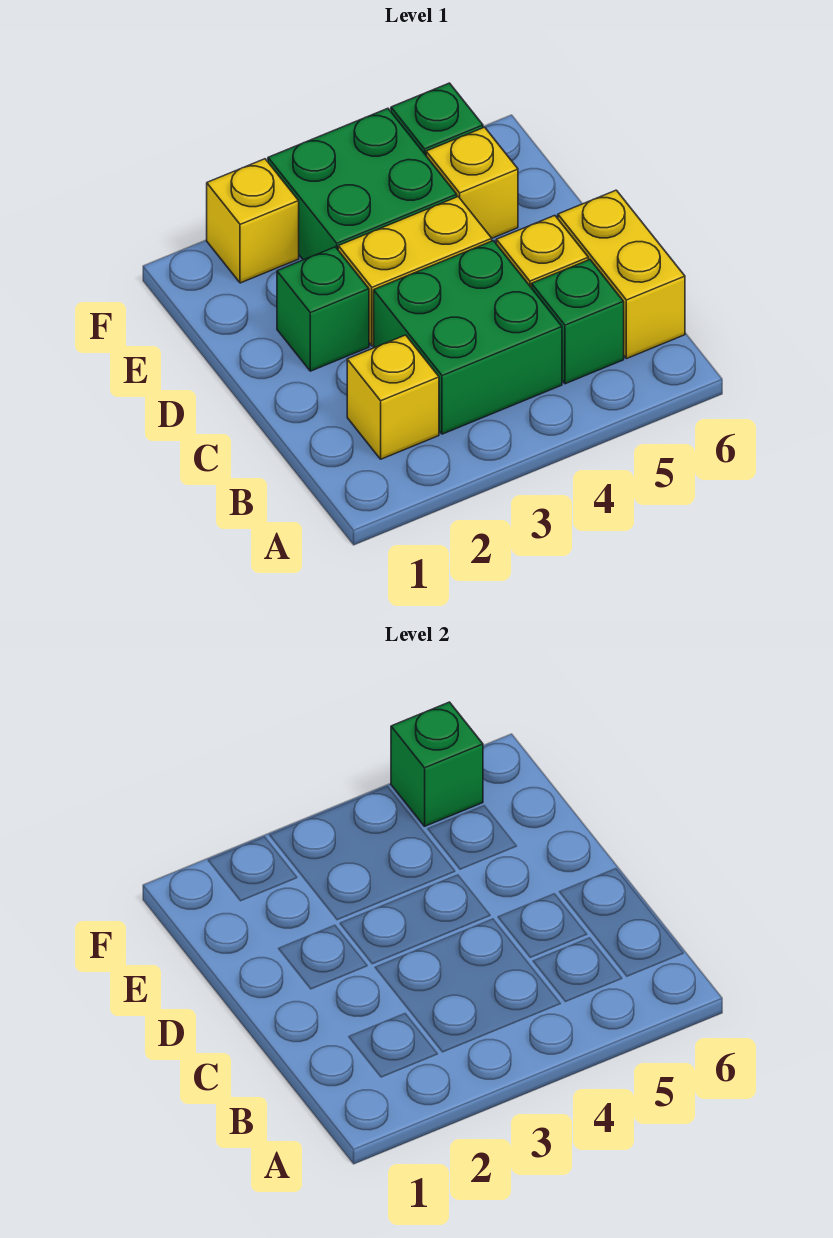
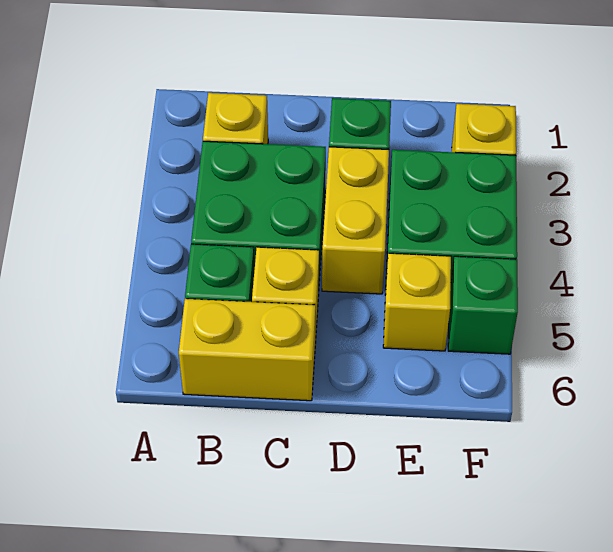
green 1x1 brick [391,702,483,826] -> none

